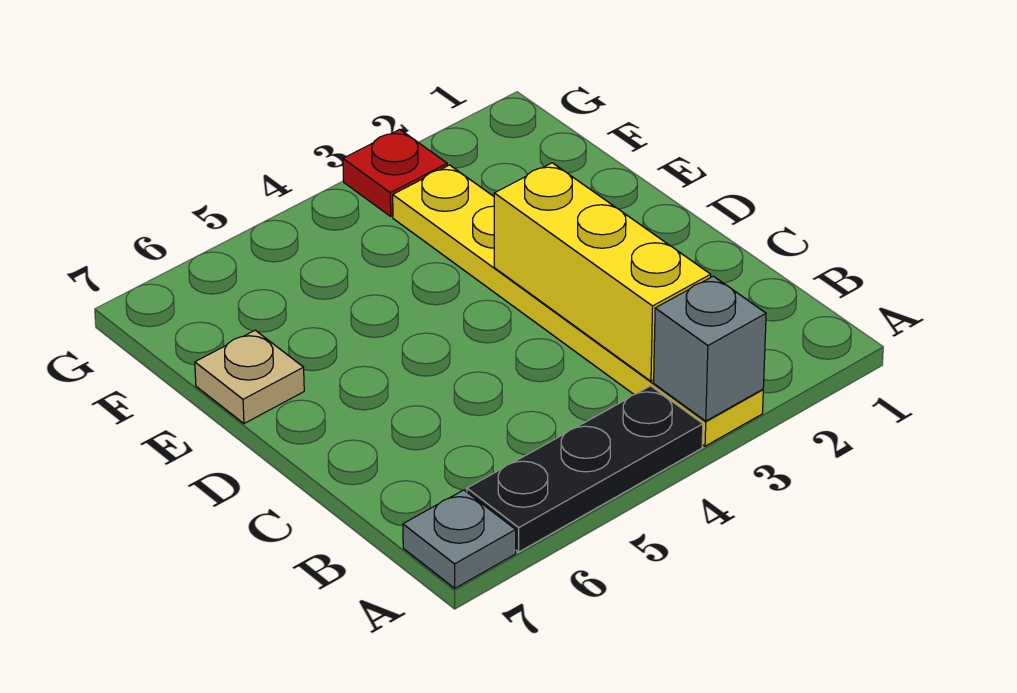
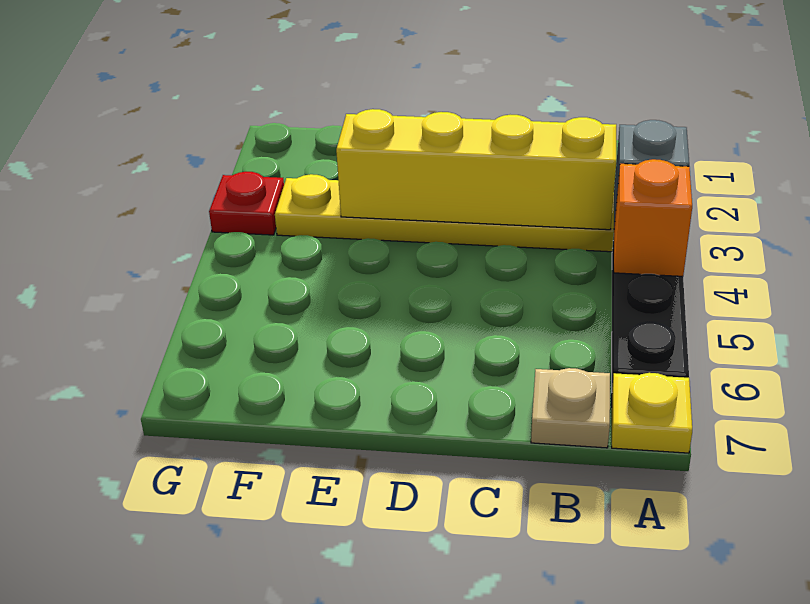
none -> orange 1x1 brick [614,159,692,276]
grey 1x1 plate [403,490,516,588] -> yellow 1x1 plate [612,373,692,453]
yellow 1x3 brick [494,163,711,381] -> yellow 1x4 brick [336,109,616,230]
tan 1x1 plate [195,330,304,424] -> tan 1x1 plate moved to [531,368,610,448]

